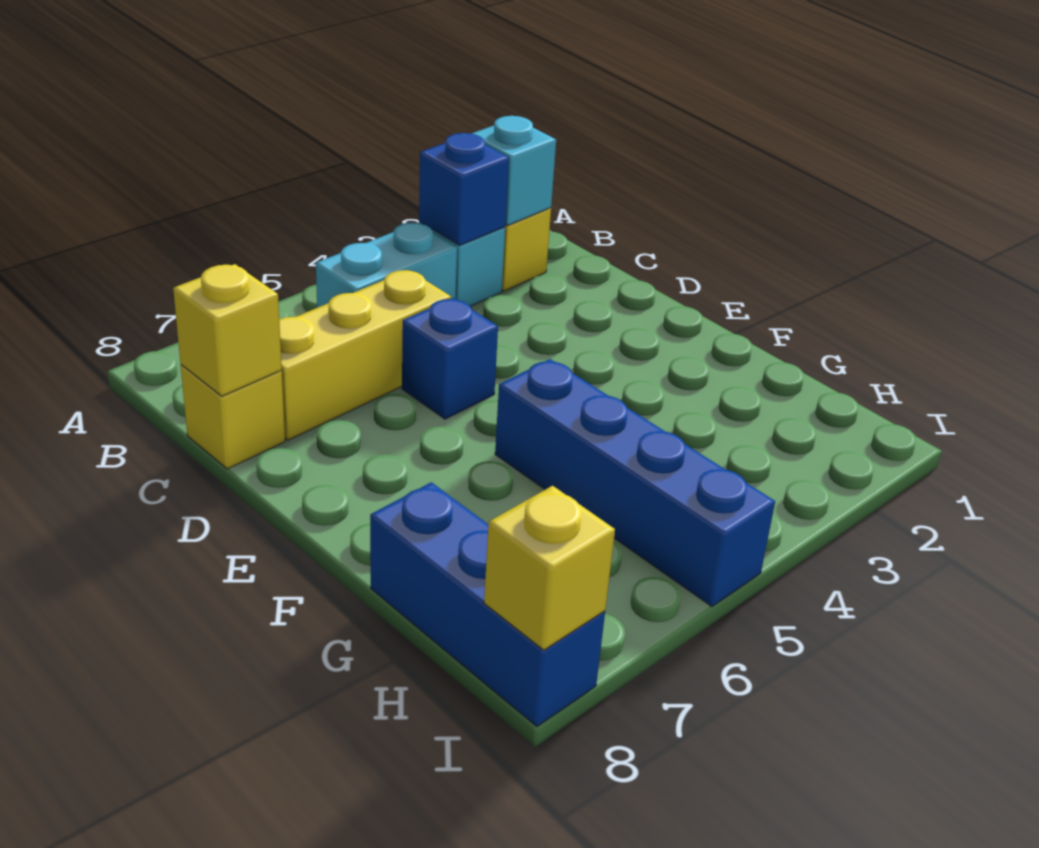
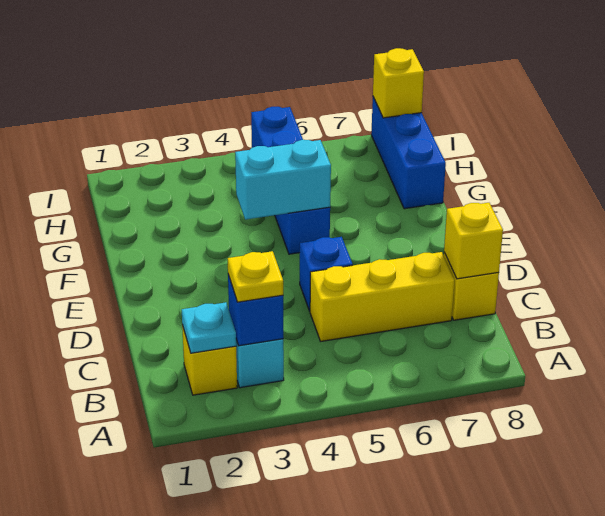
cyan 1x1 brick [471,116,556,225] -> cyan 1x1 plate [182,302,236,353]
none -> yellow 1x1 plate [228,251,283,302]
cyan 1x2 brick [316,223,457,308] -> cyan 1x2 brick moved to [235,140,331,220]

